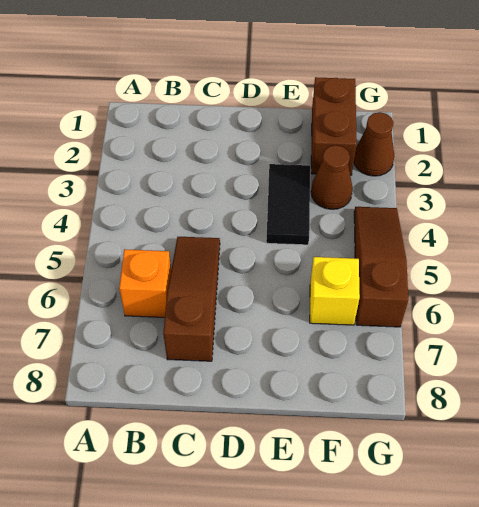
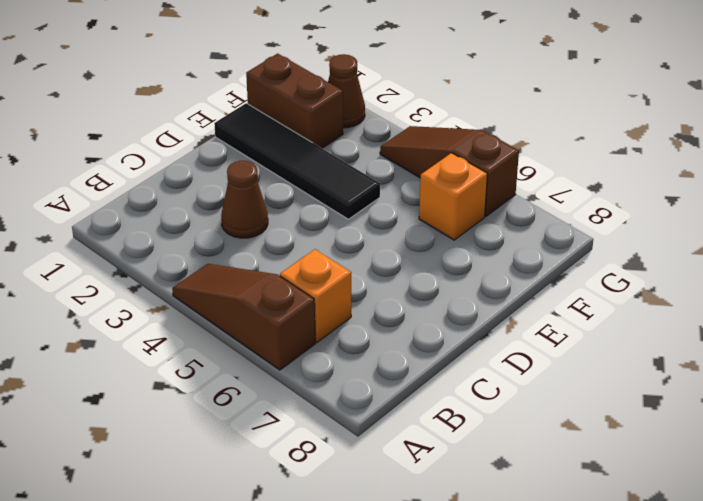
brown 1x3 slope [163,237,220,361] -> brown 1x3 slope moved to [172,264,315,370]
black 1x2 tile [266,164,310,245] -> black 1x4 tile [214,103,380,219]
brown 1x1 cone [311,145,353,209] -> brown 1x1 cone moved to [221,161,268,238]
yellow 1x1 brick [310,257,360,325] -> orange 1x1 brick [419,153,487,240]

